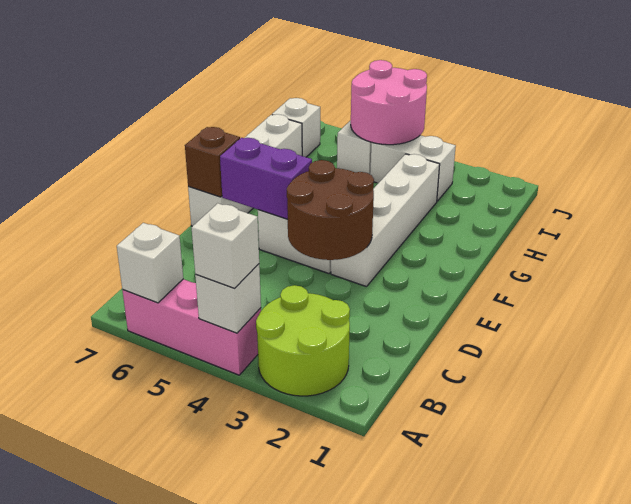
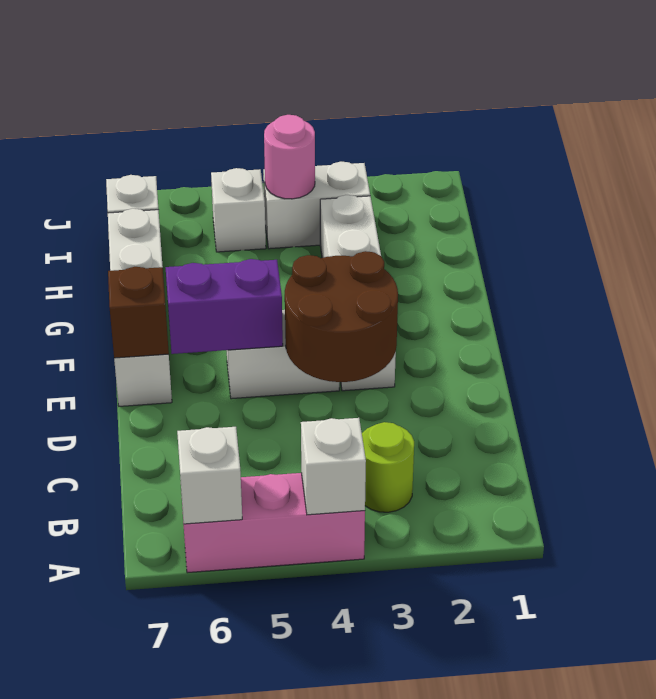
lime 2x2 round brick [256,285,350,396] -> lime 1x1 round brick [362,422,414,512]
white 1x1 brick [192,203,259,288] -> none
pink 2x2 round brick [351,60,427,145] -> pink 1x1 round brick [264,115,315,199]

